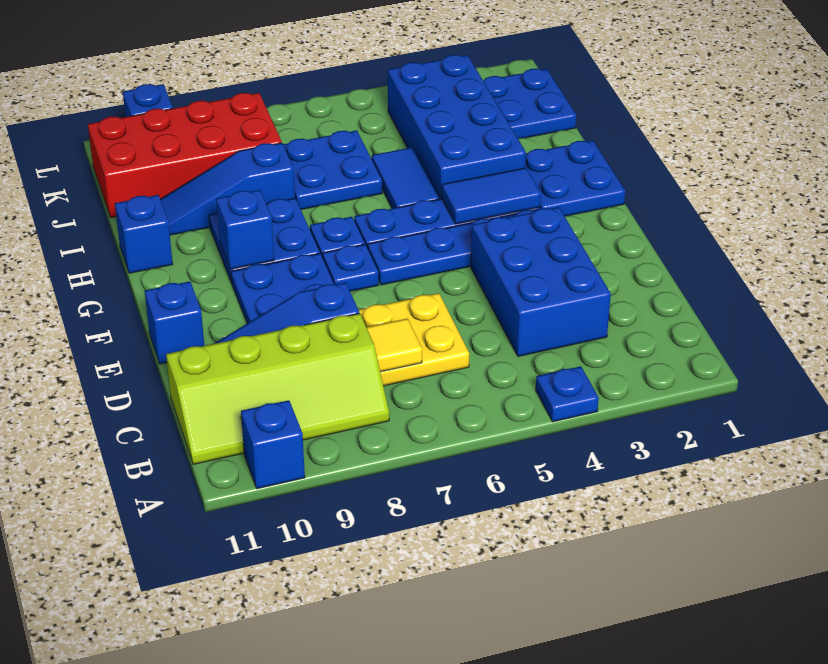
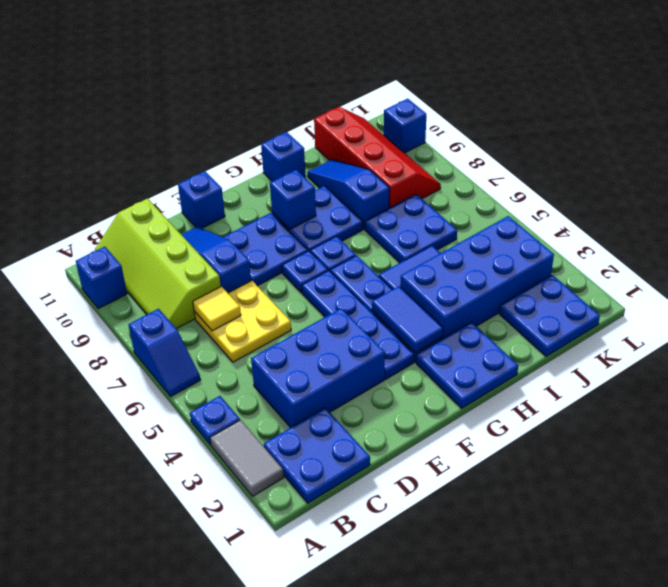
none -> grey 1x2 tile [210,420,284,496]
none -> blue 1x2 slope [129,309,200,396]
none -> blue 2x2 plate [264,408,370,503]
red 2x4 brick [88,93,282,218] -> red 2x4 slope [314,107,441,208]

